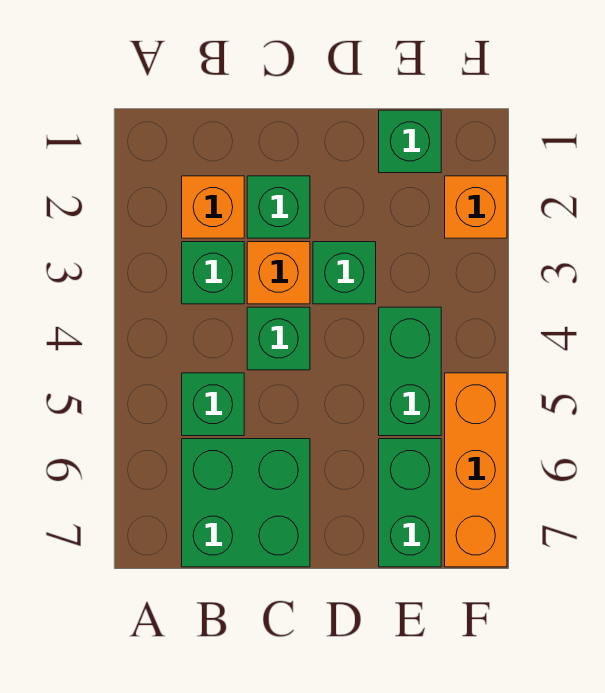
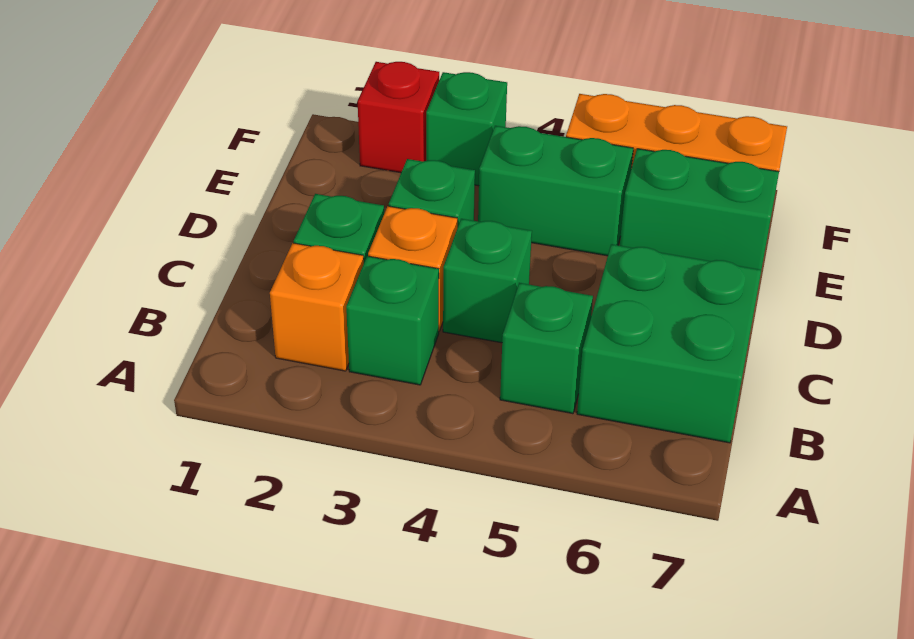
green 1x1 brick [379,110,441,173] -> green 1x1 brick moved to [426,72,507,186]
orange 1x1 brick [445,176,507,238] -> red 1x1 brick [358,62,439,173]

